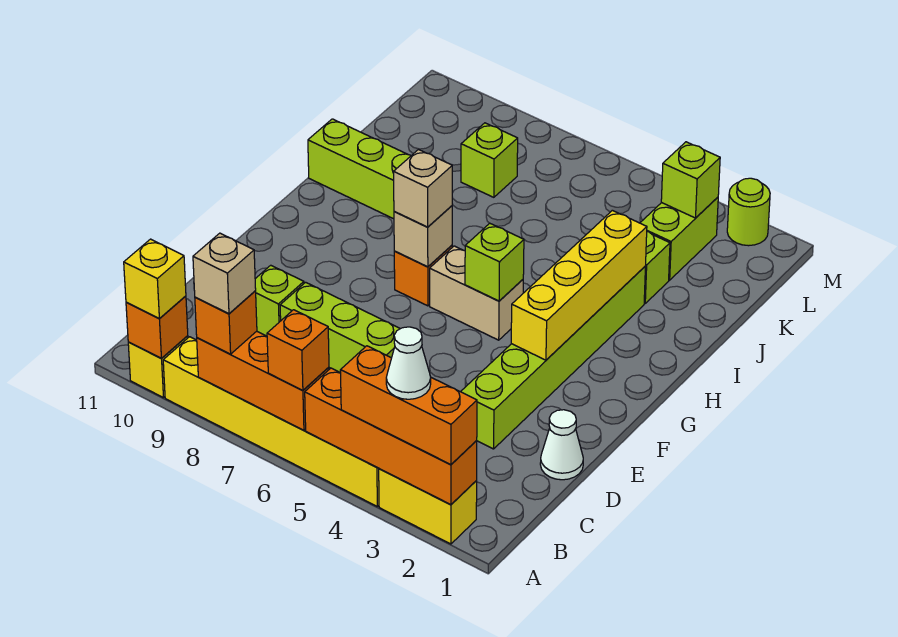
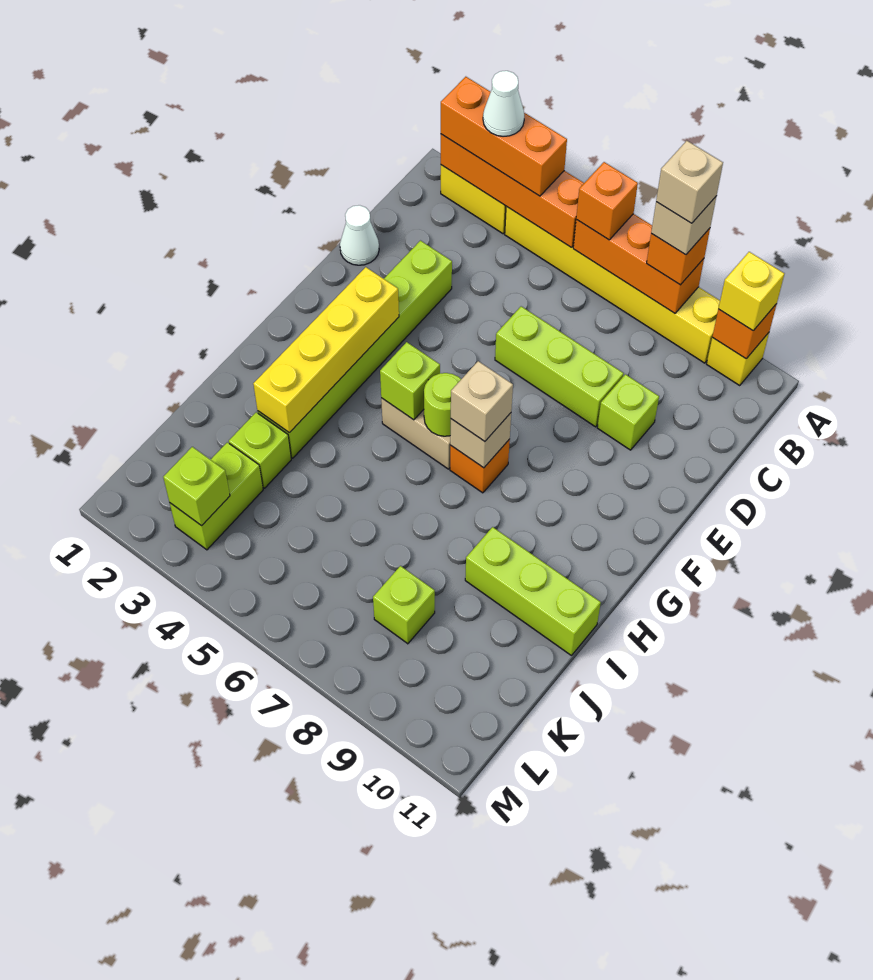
none -> tan 1x1 brick [656,141,723,223]
lime 1x1 round brick [727,178,770,246] -> lime 1x1 round brick moved to [424,373,461,436]

